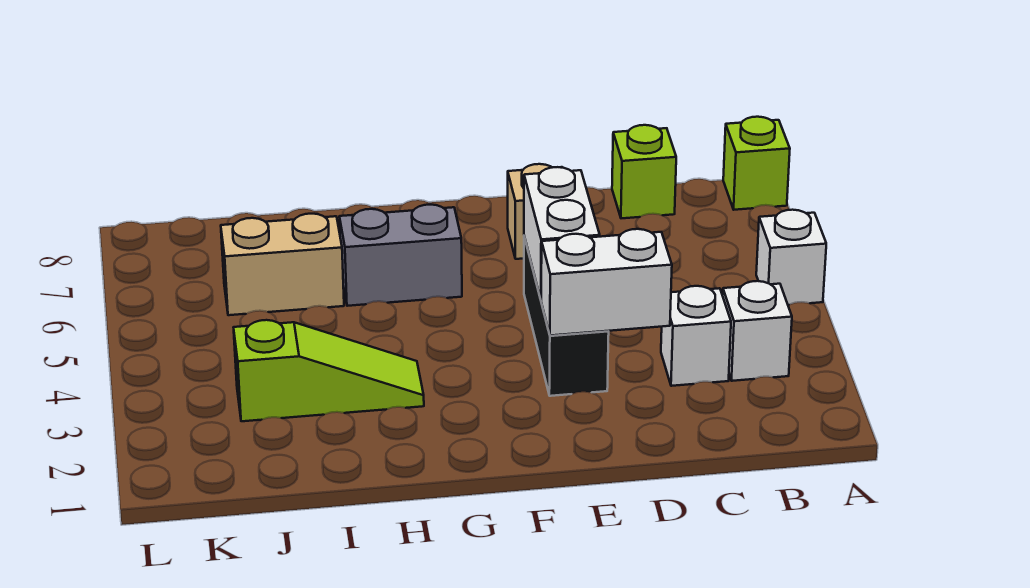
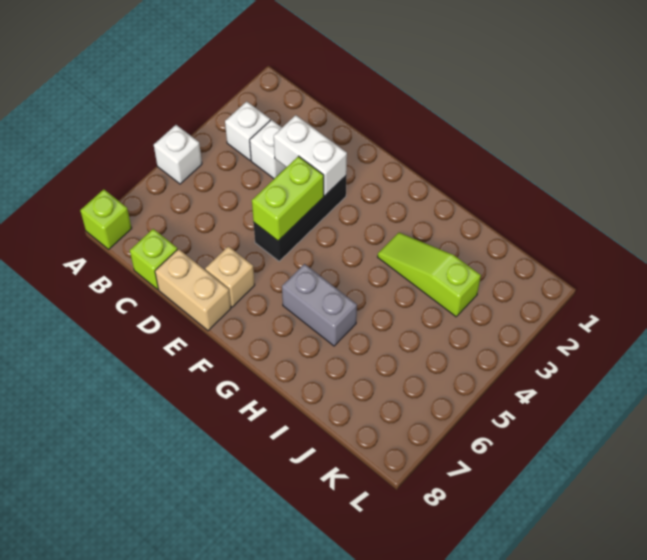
white 1x2 brick [524,167,600,299] -> lime 1x2 brick [252,156,324,241]
tan 1x2 brick [221,214,344,315] -> tan 1x2 brick moved to [155,249,231,331]

